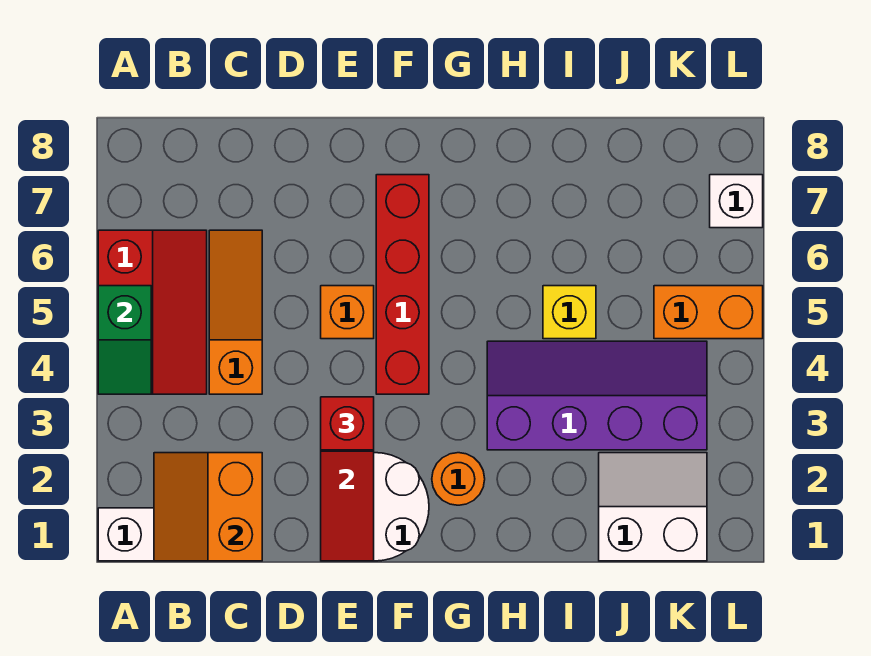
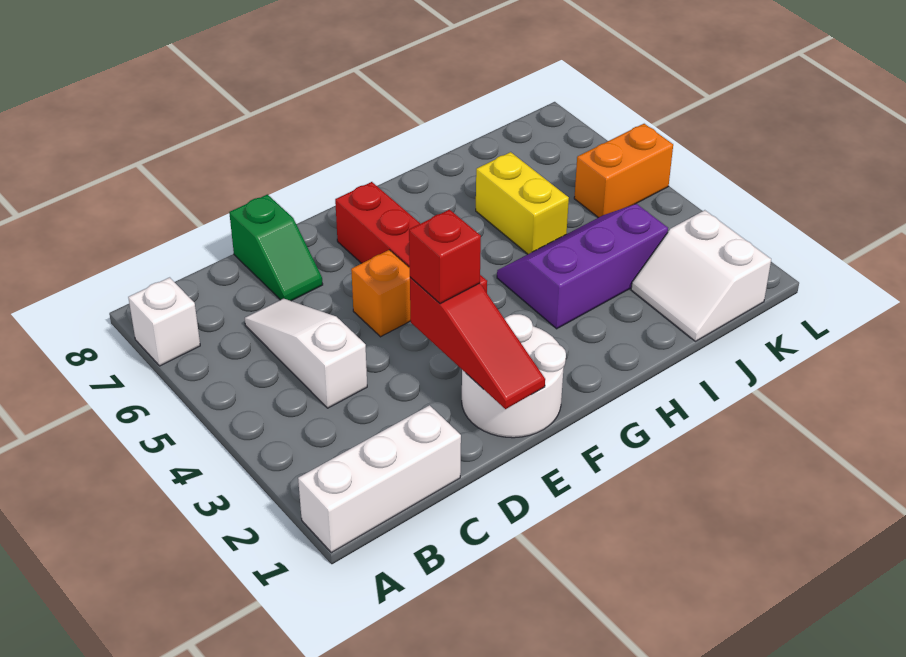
red 2x3 slope [98,230,207,394] -> none
green 1x2 slope [98,286,151,394] -> green 1x2 slope moved to [229,194,323,301]
orange 2x2 slope [154,453,262,561] -> none
orange 1x3 slope [209,230,262,394] -> white 1x3 slope [245,299,367,408]
orange 1x1 round brick [432,453,485,505] -> none
purple 2x4 slope [487,341,707,450] -> purple 2x3 slope [497,204,668,329]
yellow 1x1 brick [543,286,596,339] -> yellow 1x2 brick [476,152,569,254]
white 2x2 slope [599,453,707,561] -> white 2x2 slope turned to [631,210,771,341]
white 1x1 brick [710,175,763,228] -> white 1x1 brick moved to [128,277,200,366]

